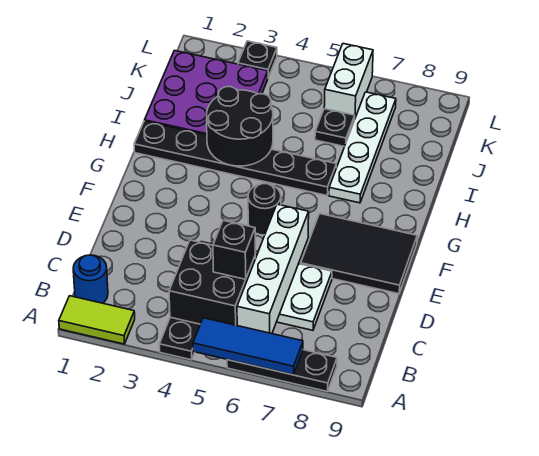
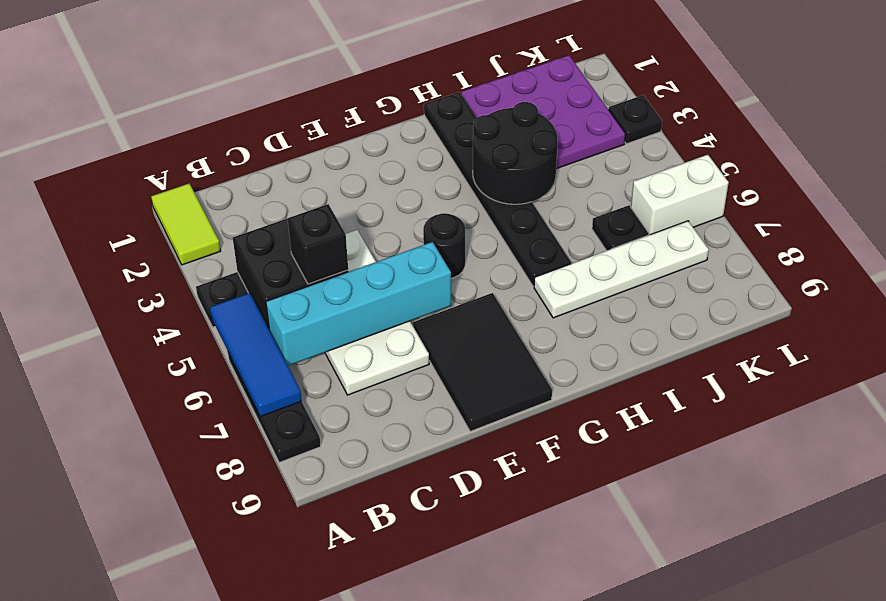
blue 1x1 round brick [73,255,108,303] -> none
white 1x4 brick [237,204,309,334] -> cyan 1x4 brick [266,242,451,366]

